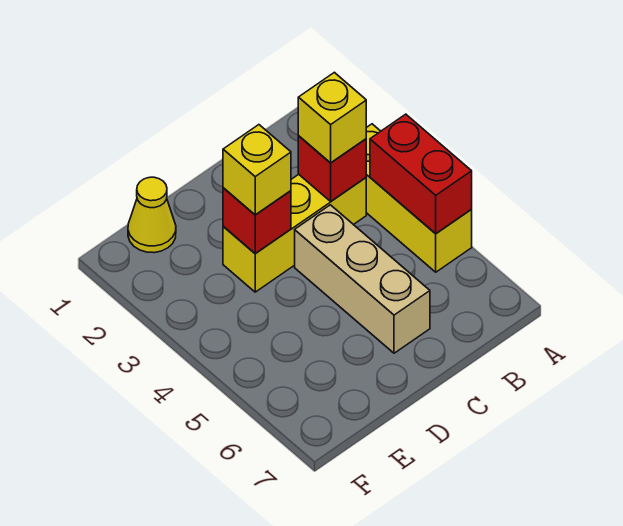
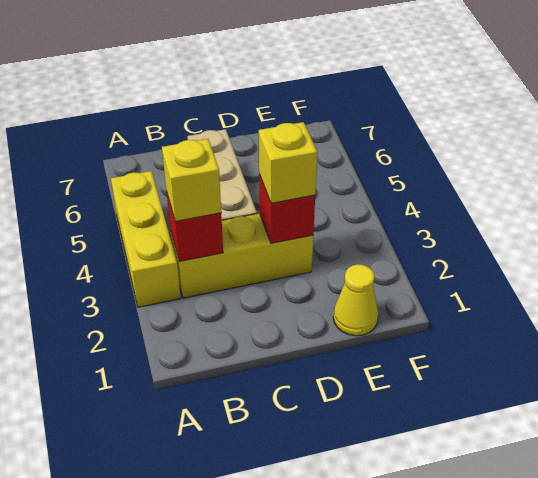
red 1x2 brick [370,114,472,234] -> none

